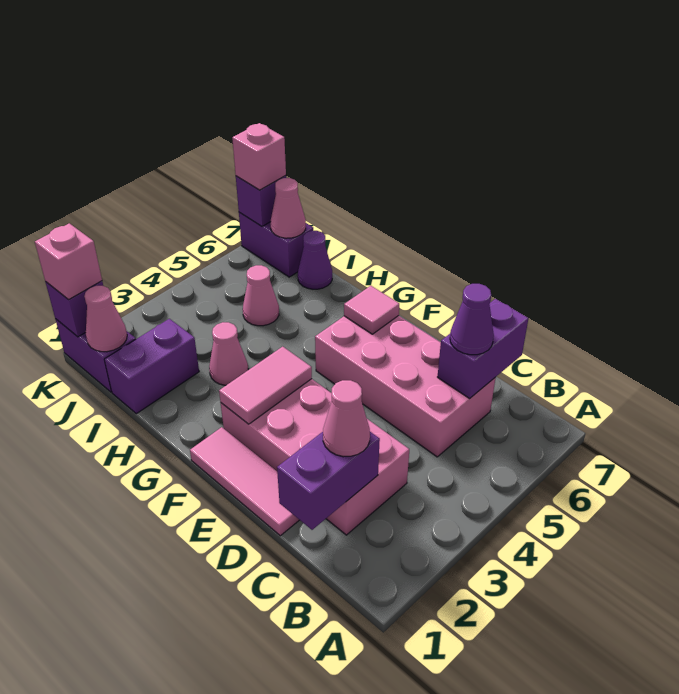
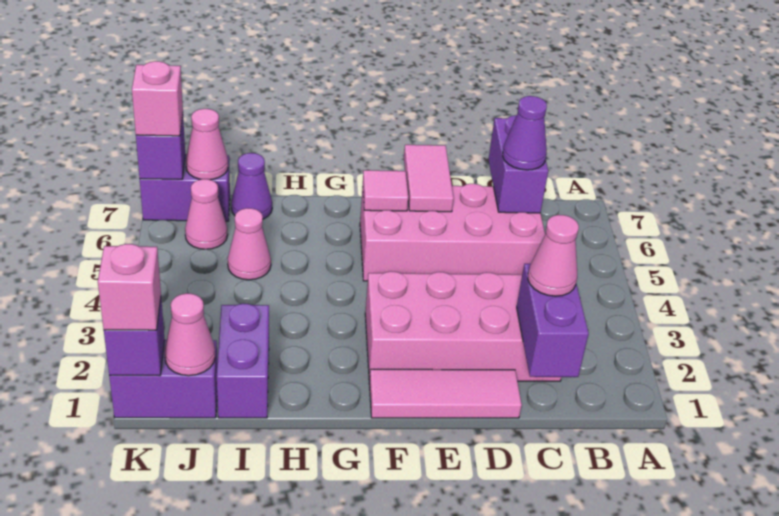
pink 1x2 tile [219,347,312,424] -> pink 1x2 tile moved to [404,145,454,212]
pink 1x1 cone [209,322,248,385] -> pink 1x1 cone moved to [185,179,228,249]

